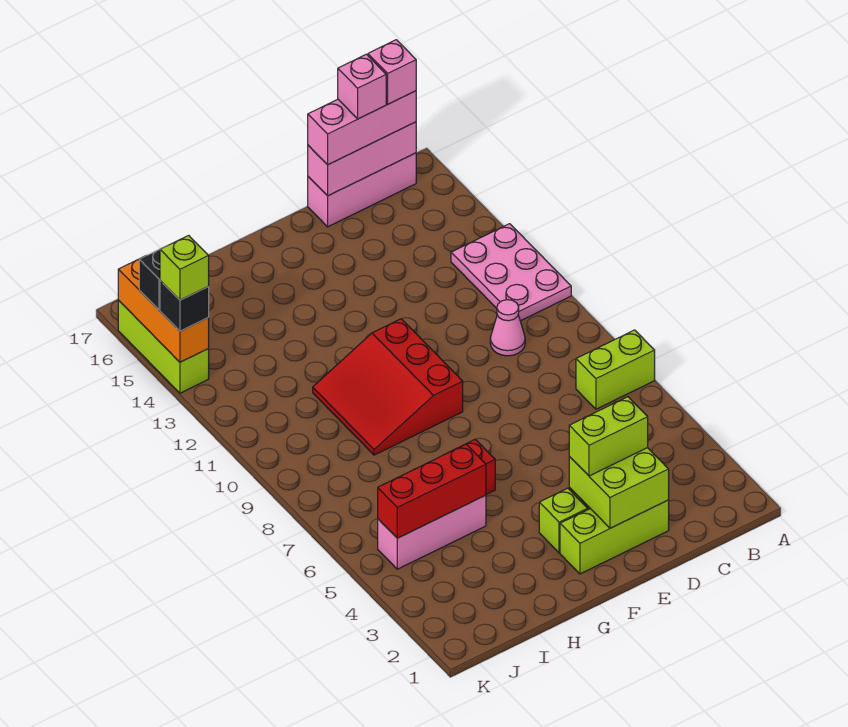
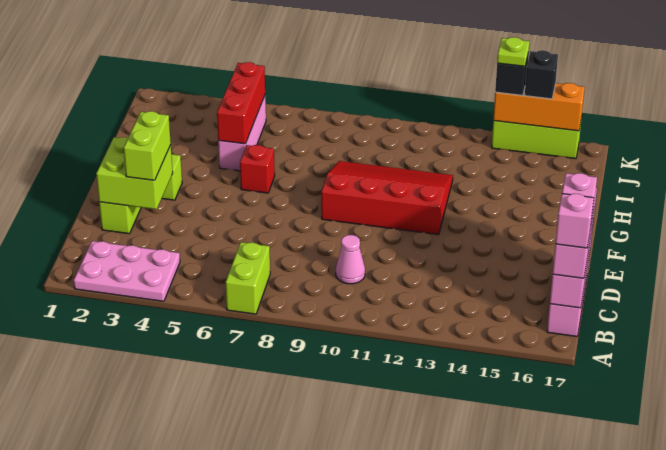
pink 2x3 plate [451,224,571,321] -> pink 2x3 plate moved to [74,241,180,301]
red 3x3 slope [313,319,463,455] -> red 3x4 slope [321,161,453,235]
lime 1x1 brick [160,235,209,300] -> lime 1x1 plate [497,37,529,66]

